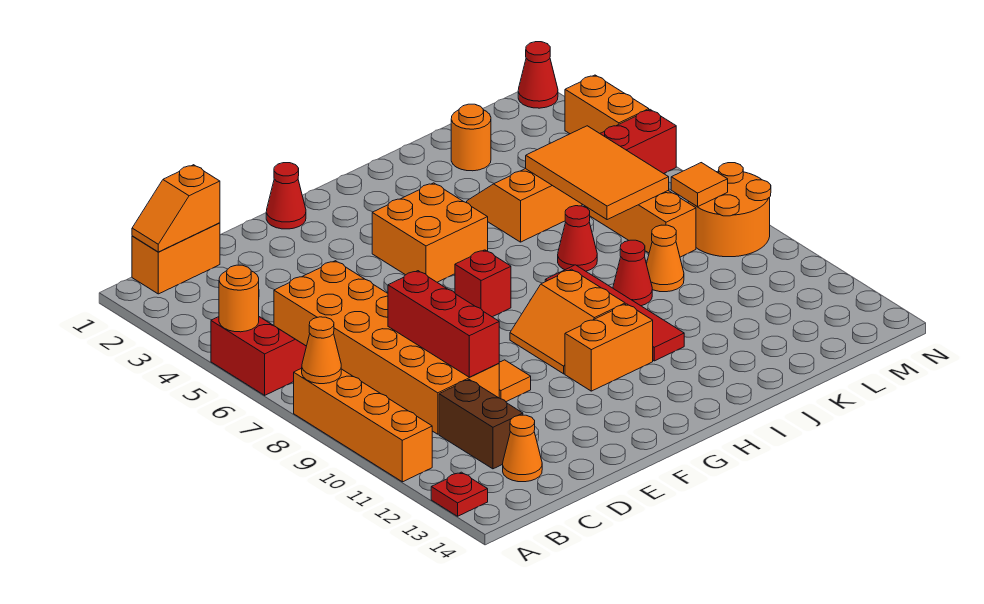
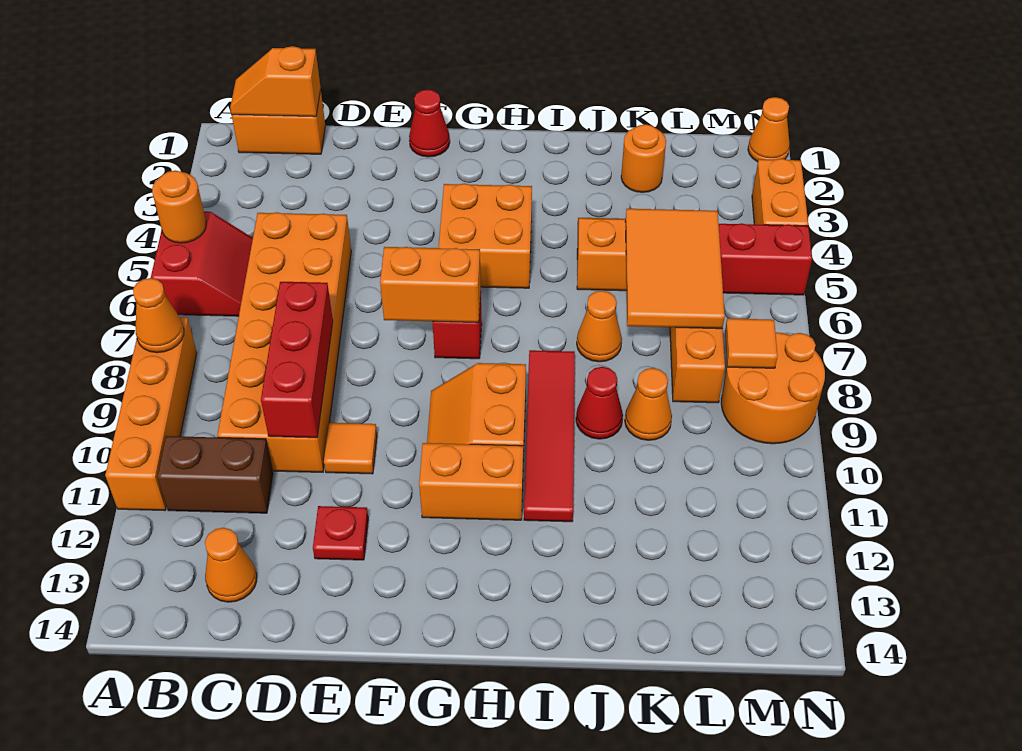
red 1x1 plate [431,472,488,516] -> red 1x1 plate moved to [313,506,368,560]
brown 1x2 brick [439,380,523,469] -> brown 1x2 brick turned to [157,436,273,513]
none -> orange 1x2 brick [380,247,481,323]
red 1x1 cone [558,206,597,271] -> orange 1x1 cone [577,291,622,362]
red 1x1 cone [518,42,558,108] -> orange 1x1 cone [748,97,790,162]

